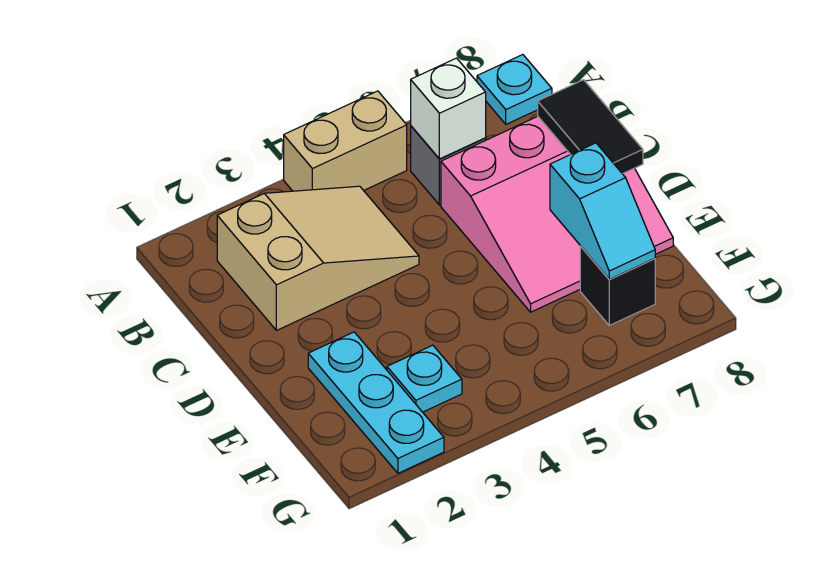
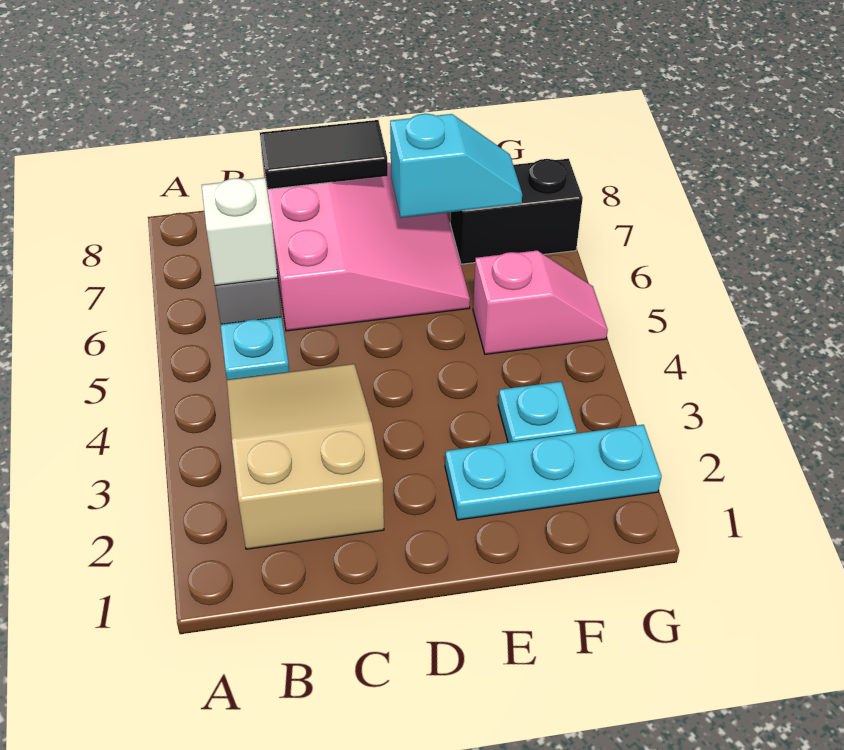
tan 1x2 brick [284,91,407,191] -> none
cyan 1x1 plate [477,55,552,124] -> cyan 1x1 plate moved to [220,317,289,380]
none -> pink 1x2 slope [473,251,608,354]
black 1x1 brick [580,246,655,325] -> black 1x2 brick [450,159,583,264]

